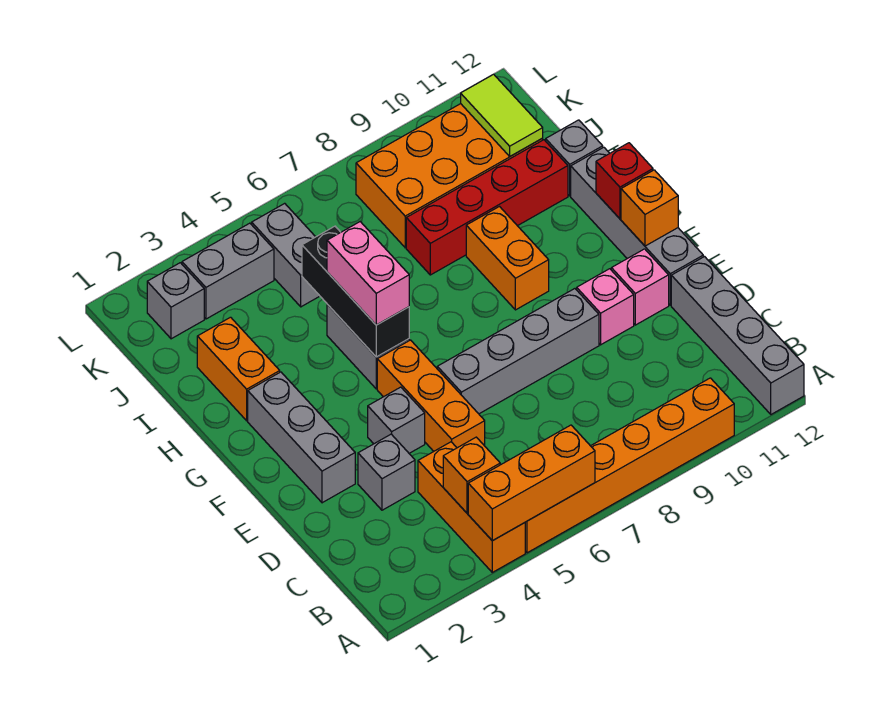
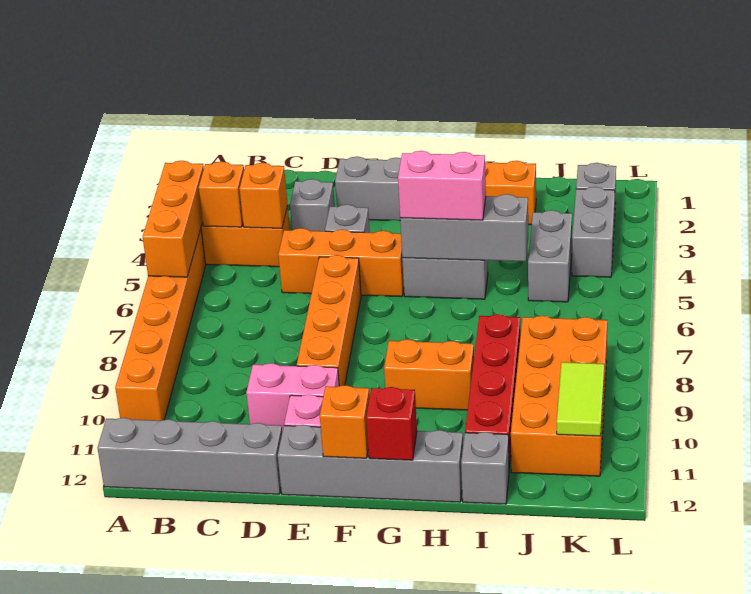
none -> orange 1x1 brick [240,163,288,228]
grey 1x4 brick [437,289,599,414] -> orange 1x4 brick [297,255,361,386]
pink 1x1 brick [577,269,634,345] -> pink 1x2 brick [246,363,339,431]
black 1x3 brick [302,226,409,357] -> grey 1x3 brick [400,194,528,262]
grey 1x2 brick [252,203,319,307] -> grey 1x2 brick turned to [528,210,572,302]
lime 1x2 tile [461,74,543,156] -> lime 1x2 tile turned to [557,362,604,436]

